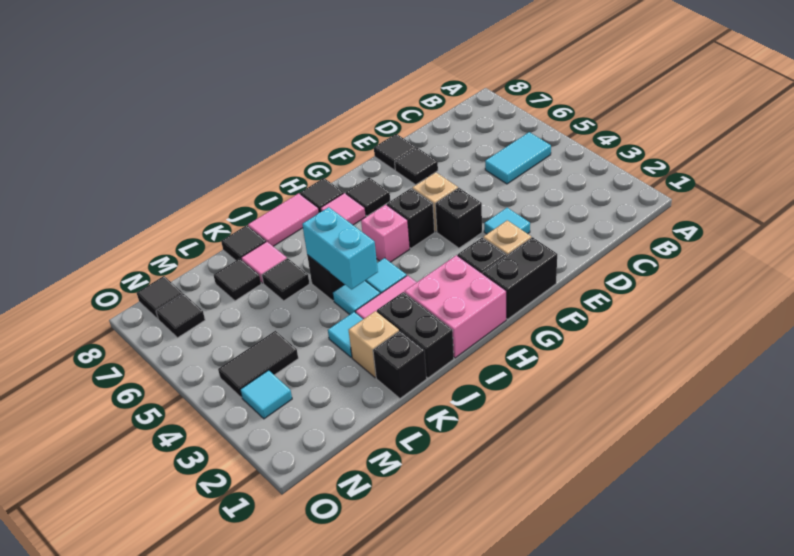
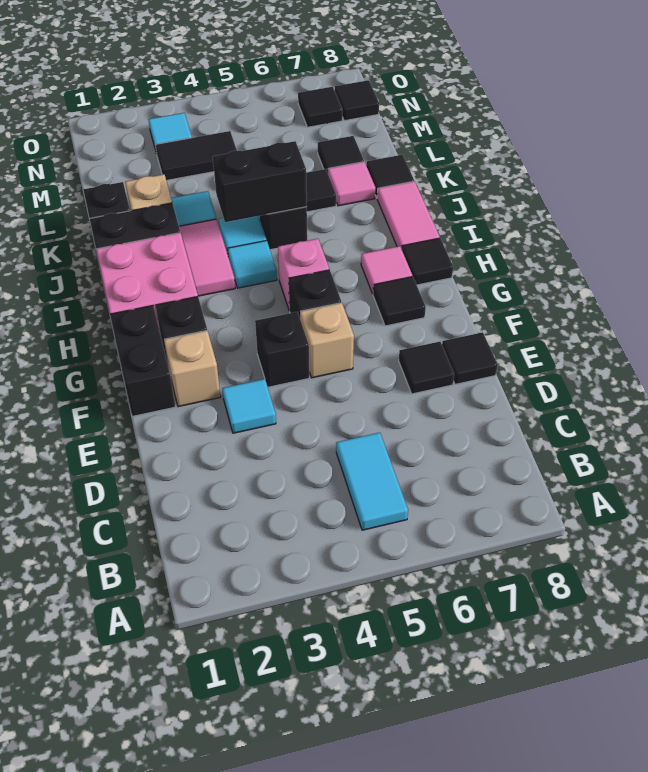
cyan 1x2 brick [302,207,378,289] -> black 1x2 brick [213,141,307,222]
black 1x2 tile [218,331,298,398] -> black 1x2 tile turned to [155,131,237,180]

